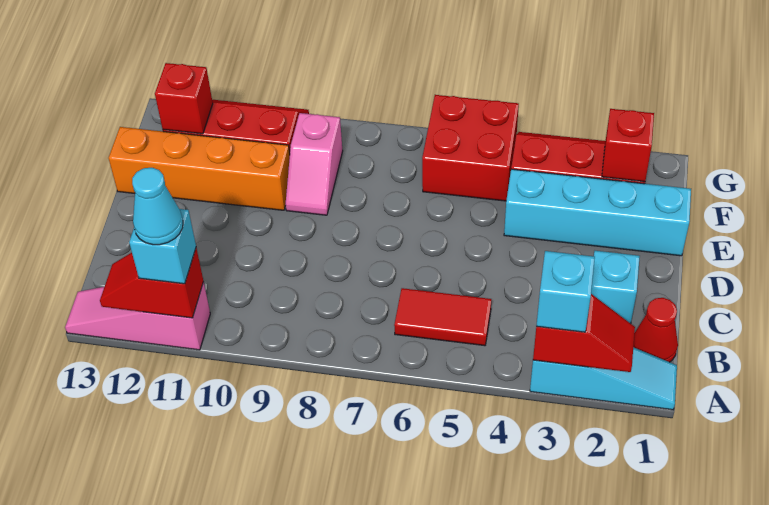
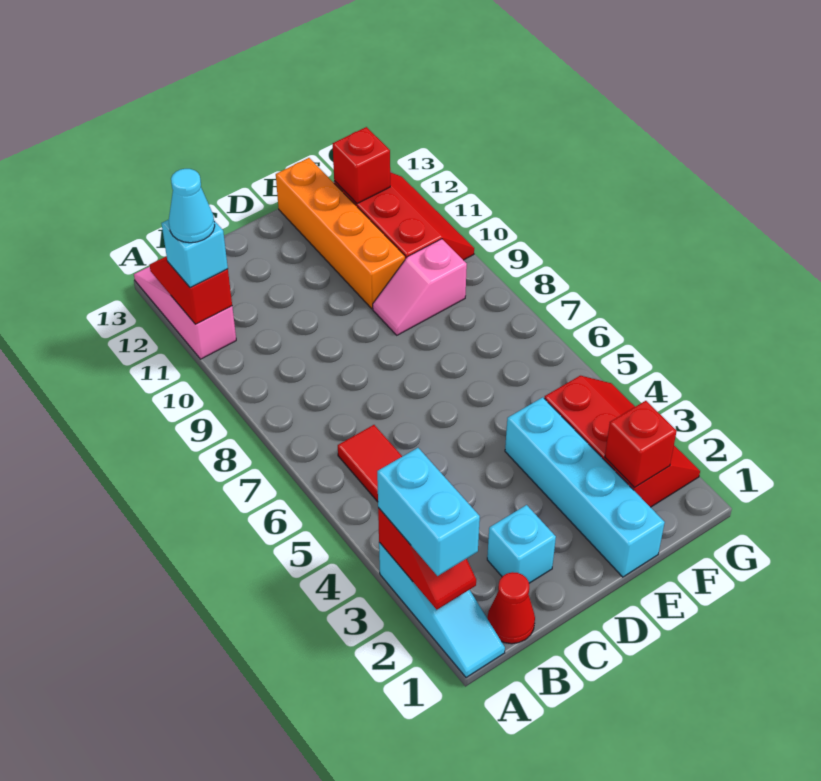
cyan 1x1 brick [536,251,595,332] -> cyan 1x2 brick [377,448,480,576]
red 2x2 brick [422,95,519,201] -> none

